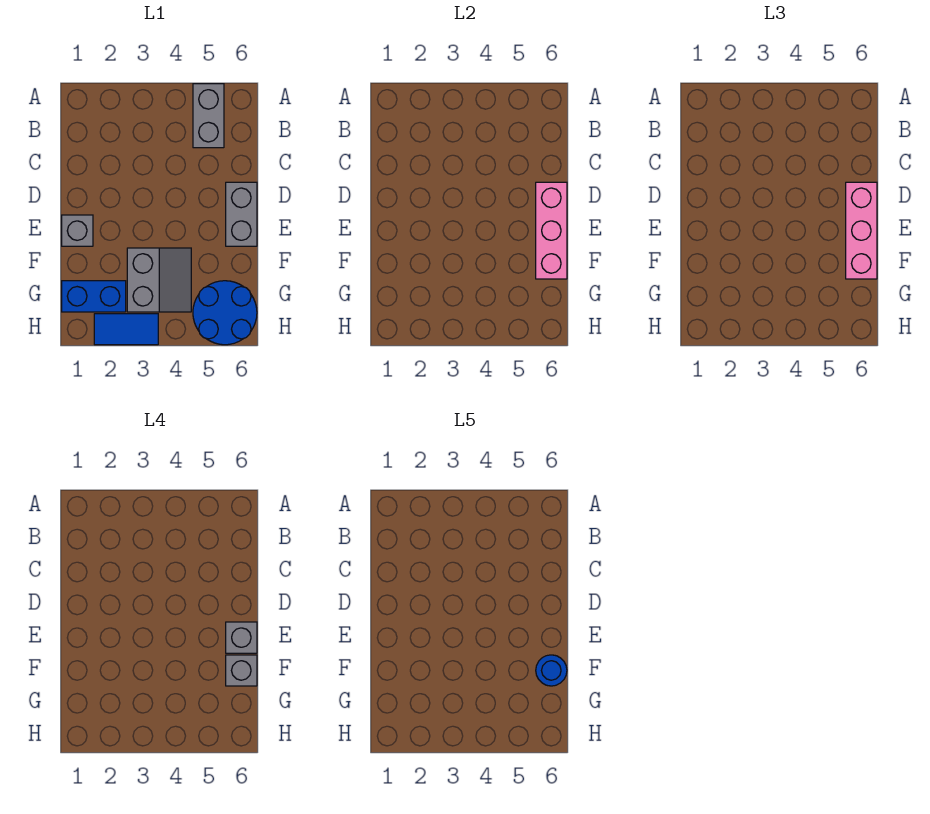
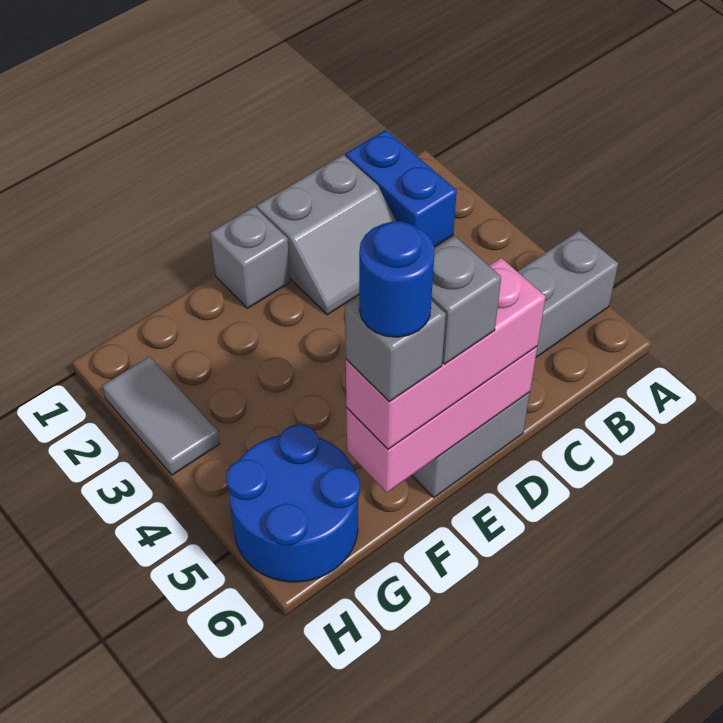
grey 2x2 slope [127,248,191,312] -> grey 2x2 slope moved to [257,155,396,315]
blue 1x2 brick [62,281,126,312] -> blue 1x2 brick moved to [345,130,457,247]
blue 1x2 tile [94,314,158,345] -> grey 1x2 tile [102,356,220,475]

